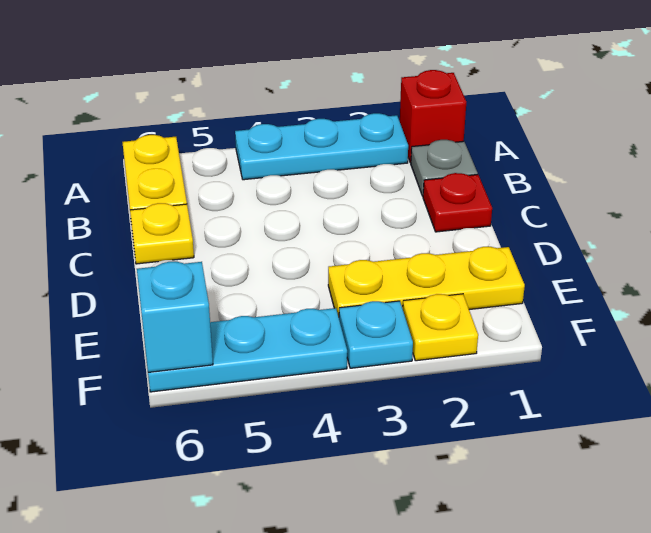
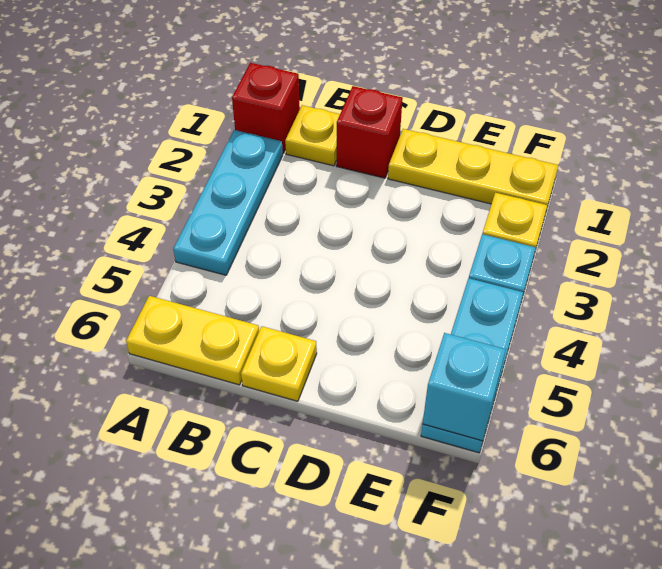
grey 1x1 plate [411,140,478,196] -> yellow 1x1 plate [285,105,340,166]
red 1x1 plate [423,173,492,232] -> red 1x1 brick [336,86,403,178]
yellow 1x3 plate [328,247,525,317] -> yellow 1x3 plate turned to [388,129,558,207]

